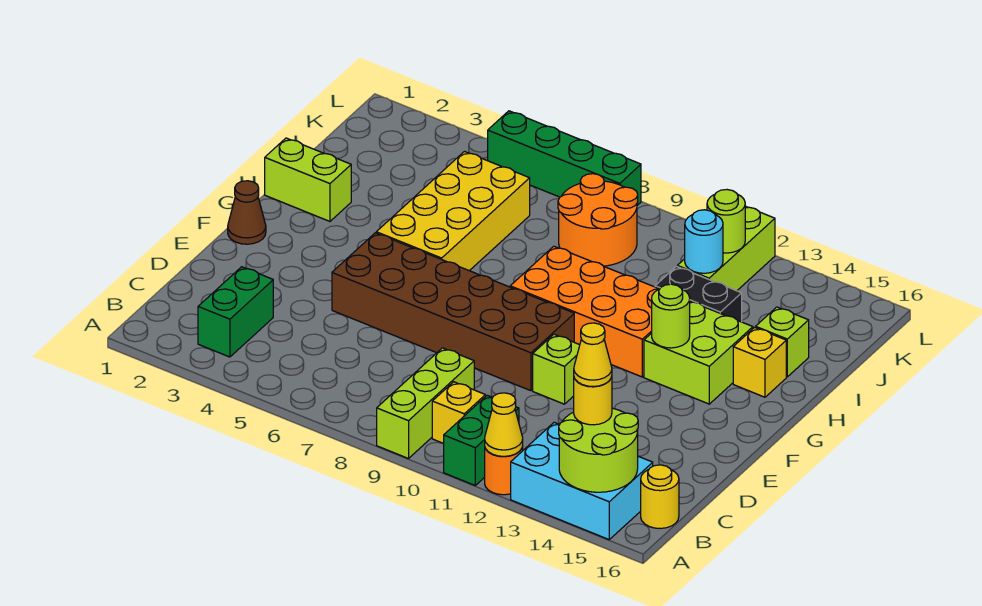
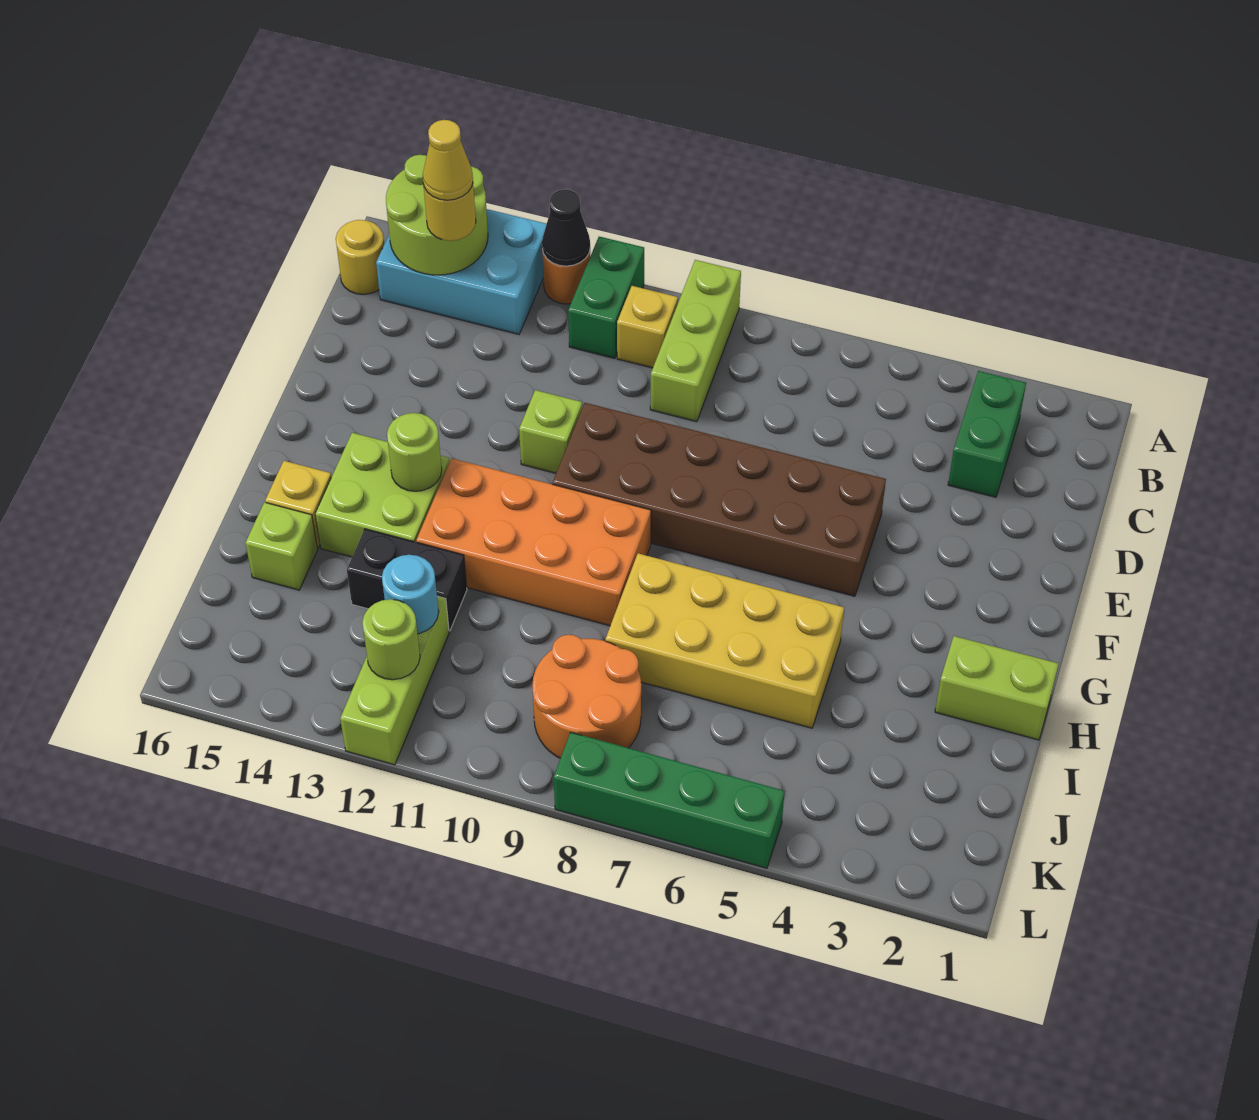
yellow 1x1 cone [485,393,523,456] -> black 1x1 cone [542,190,590,266]
brown 1x1 cone [228,181,266,244] -> none
yellow 2x4 brick [376,152,530,271] -> yellow 2x4 brick turned to [605,553,844,728]

